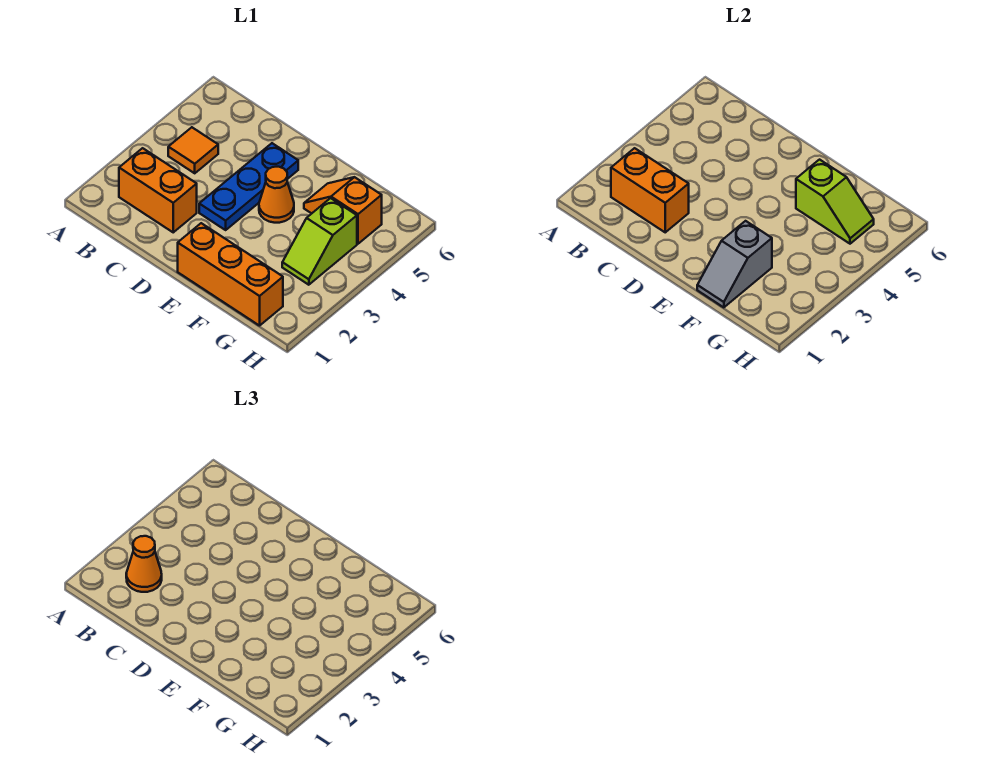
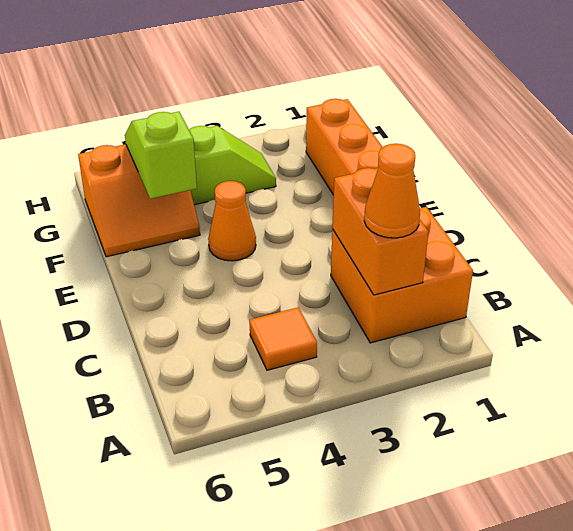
orange 1x2 brick [119,148,197,232] -> orange 2x2 brick [331,207,473,343]
blue 1x3 plate [199,143,298,230] -> none
grey 1x2 slope [697,221,772,307] -> none
orange 1x2 slope [304,177,382,244] -> orange 2x2 slope [78,144,200,257]

